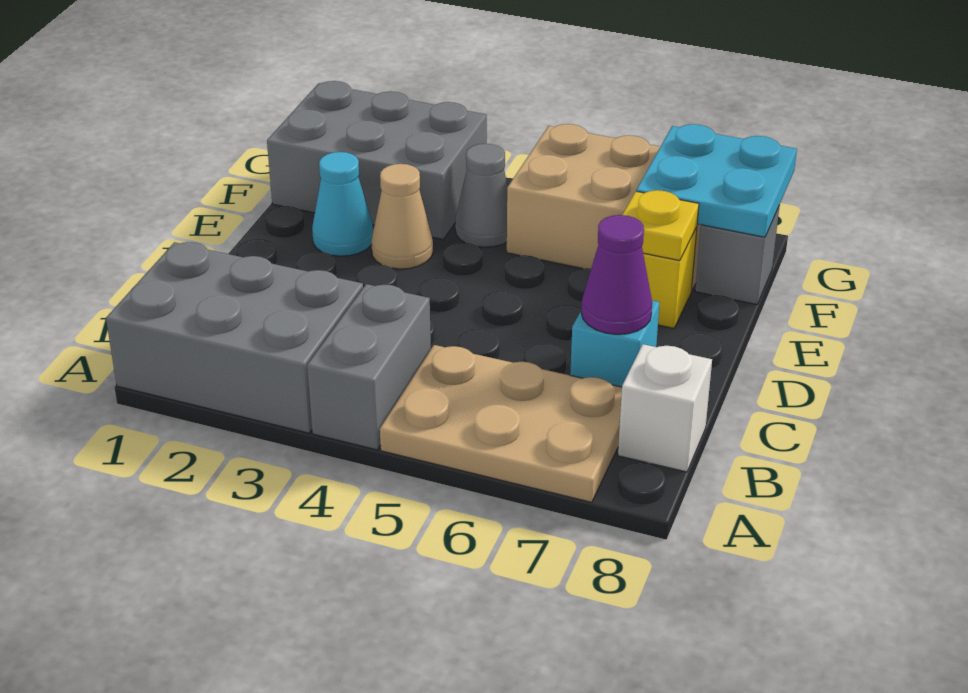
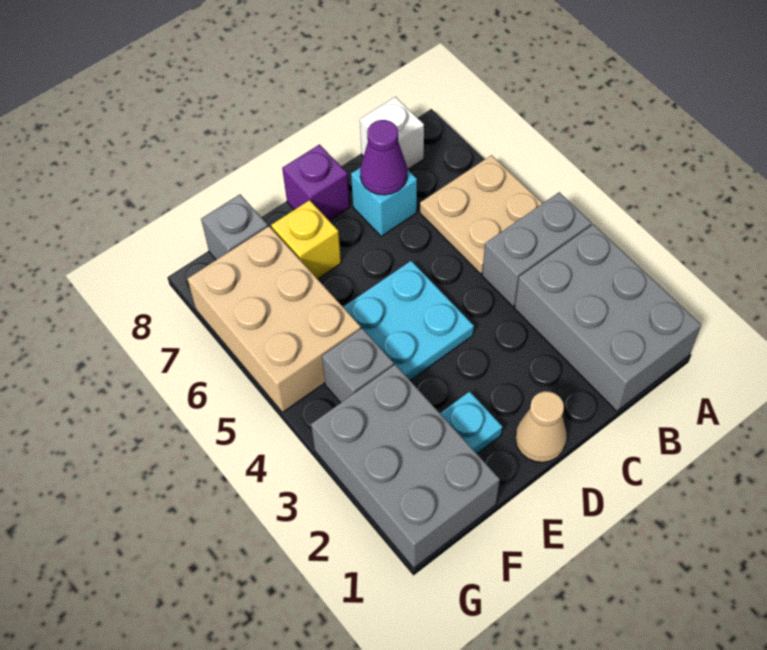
tan 2x3 plate [380,345,622,502] -> tan 2x2 plate [420,155,543,274]
none -> purple 1x1 brick [282,145,350,221]
cyan 1x1 cone [312,152,373,256] -> cyan 1x1 plate [440,391,503,453]
tan 1x1 cone [371,164,433,269] -> tan 1x1 cone moved to [515,391,567,462]
yellow 1x1 plate [622,190,699,261] -> none
grey 1x1 cone [455,144,508,247] -> grey 1x1 brick [322,328,394,403]
cyan 2x2 plate [636,124,797,237] -> cyan 2x2 plate moved to [343,261,474,380]

